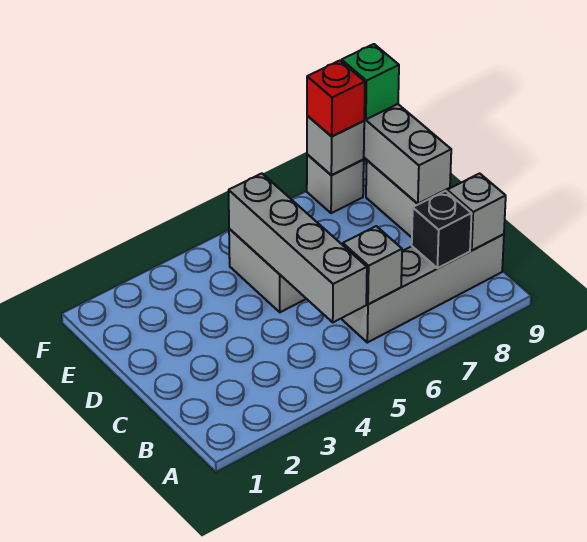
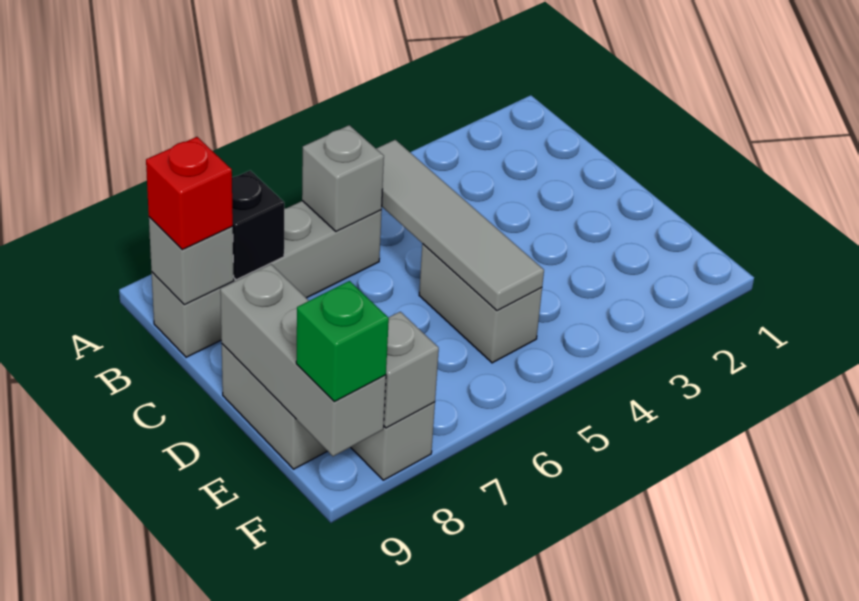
grey 1x4 brick [229,173,367,322] -> grey 1x4 tile [376,140,544,311]
red 1x1 brick [307,61,365,136] -> red 1x1 brick moved to [146,137,233,250]

